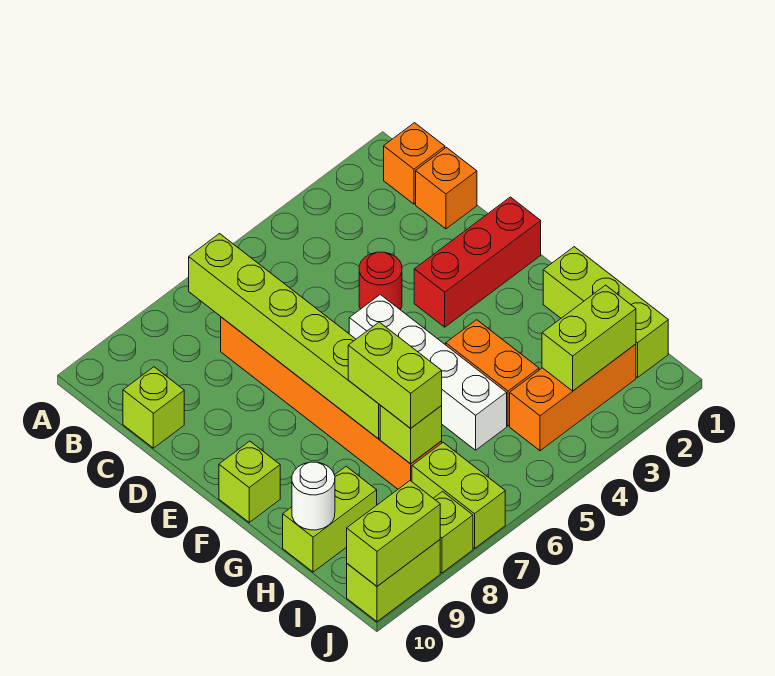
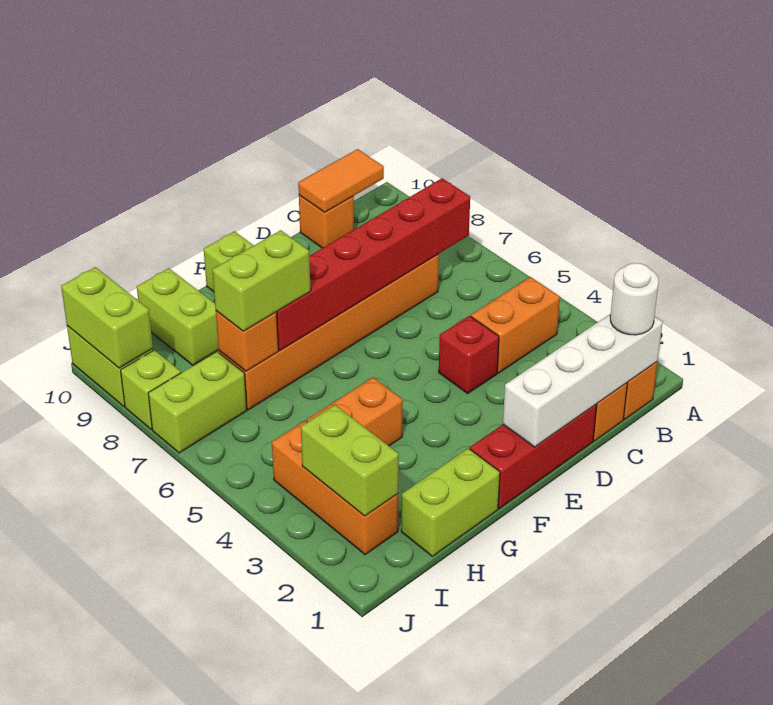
none -> orange 1x2 brick [471,277,560,373]
lime 1x6 brick [189,234,380,439] -> red 1x6 brick [277,178,470,351]
none -> orange 1x2 tile [298,149,384,212]
lime 1x1 brick [123,367,184,448] -> orange 1x1 brick [299,195,354,248]
red 1x1 round brick [359,252,402,310] -> red 1x1 brick [439,316,499,393]
red 1x3 brick [414,197,541,327] -> red 1x3 brick turned to [470,404,597,509]
white 1x4 brick [349,294,507,450] -> white 1x4 brick moved to [503,314,663,447]
lime 1x3 brick [543,247,668,378] -> lime 1x2 brick [401,448,500,556]
lime 1x1 brick [380,405,442,464] -> orange 1x1 brick [216,311,278,371]
white 1x1 round brick [292,462,335,530] -> white 1x1 round brick moved to [610,263,659,335]

